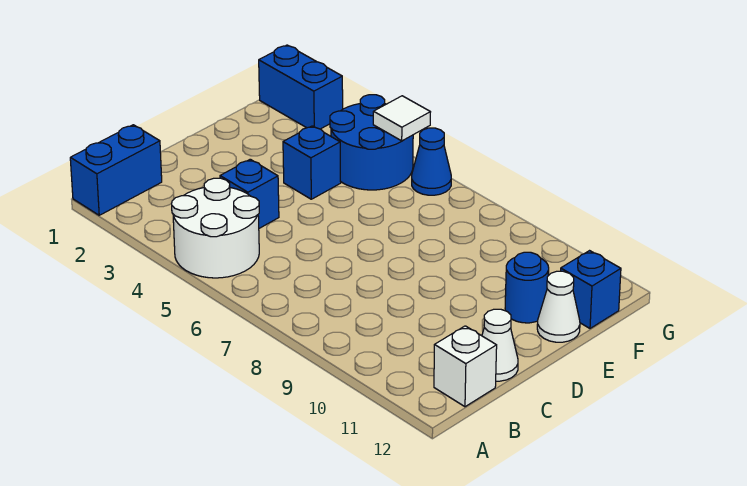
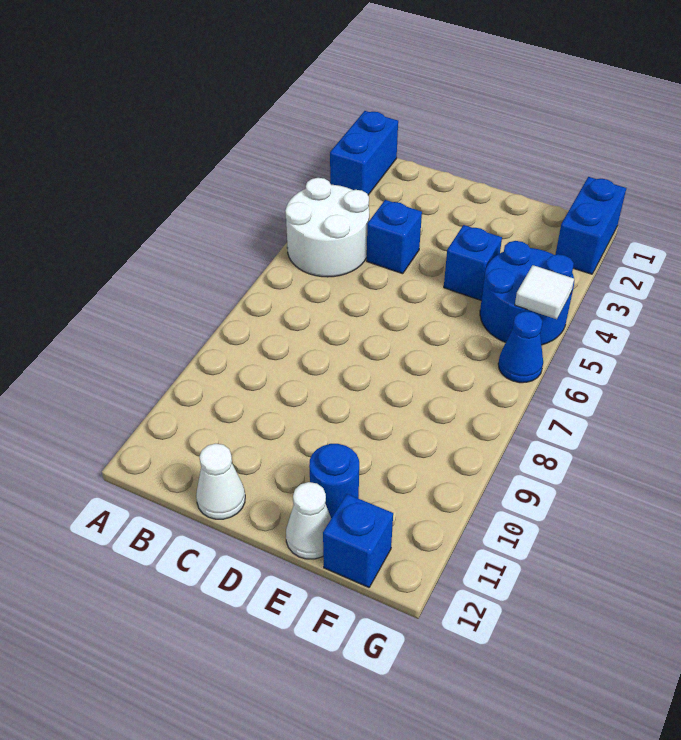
blue 1x2 brick [70,125,162,215] -> blue 1x2 brick turned to [330,111,398,195]
white 1x1 brick [434,326,497,407] -> none

